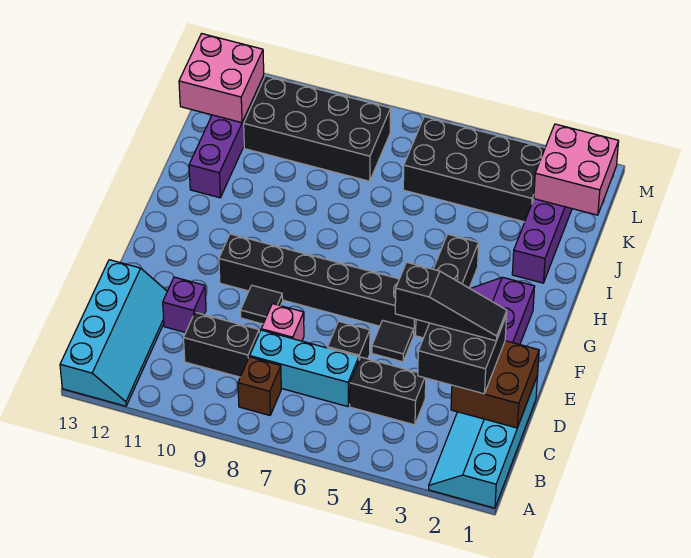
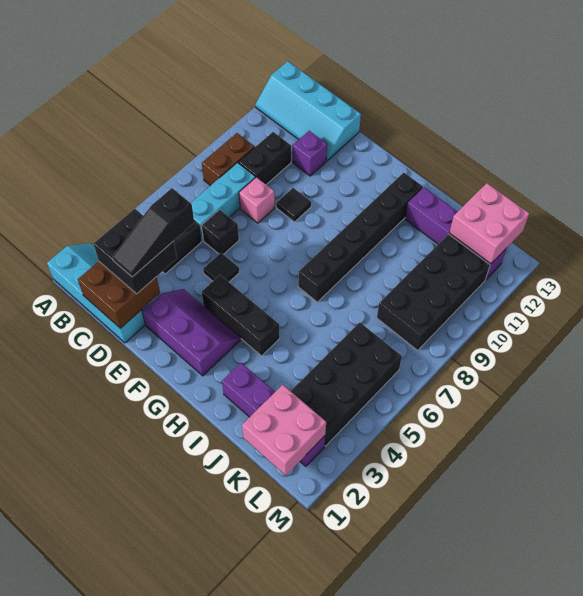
brown 1x1 brick [238,357,281,415] -> brown 1x2 brick [202,133,255,186]
black 1x6 brick [219,234,416,334] -> black 1x6 brick moved to [298,173,423,302]

